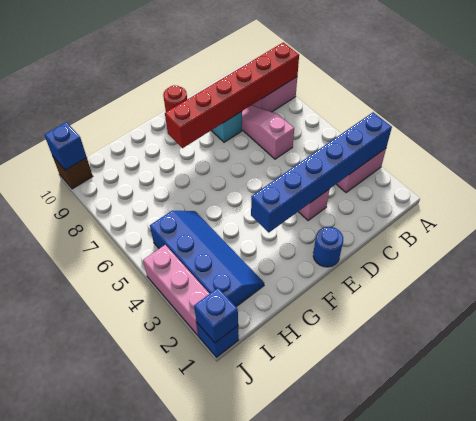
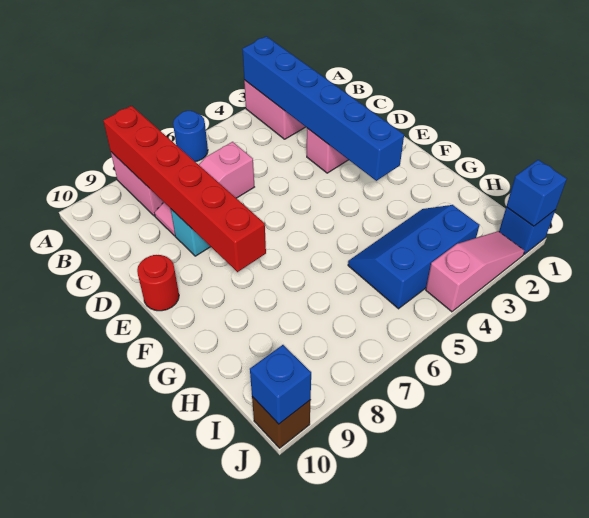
blue 1x1 round brick [313,227,343,267] -> blue 1x1 round brick moved to [173,111,208,162]
blue 2x4 slope [150,211,264,307] -> blue 2x3 slope [348,205,479,309]
pink 1x3 brick [143,245,209,335] -> pink 1x3 slope [426,231,524,312]

